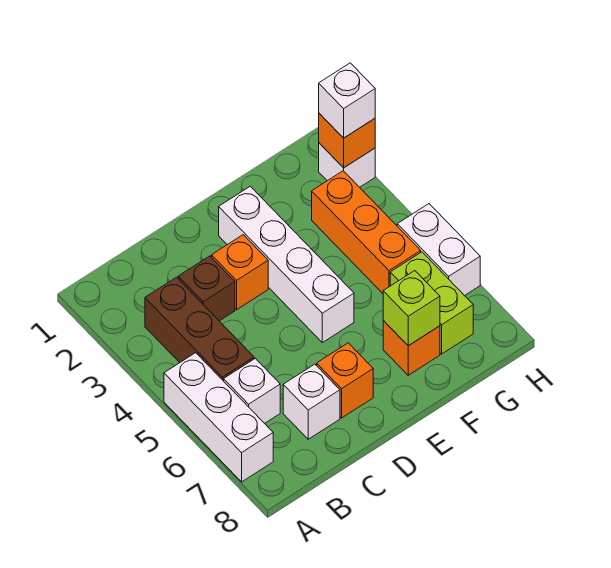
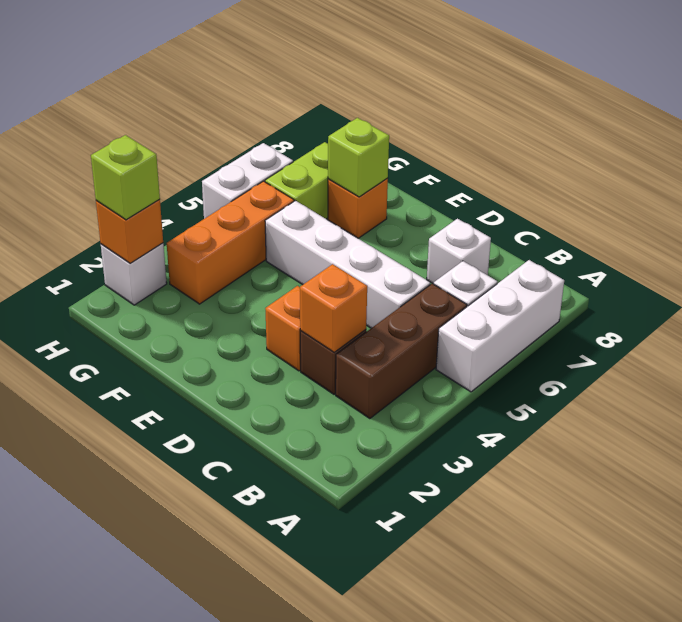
orange 1x1 brick [317,343,373,418] -> orange 1x1 brick moved to [300,264,367,353]
white 1x4 brick [219,186,354,342] -> white 1x4 brick turned to [265,200,430,328]
white 1x1 brick [319,63,375,138] -> lime 1x1 brick [91,135,160,220]

